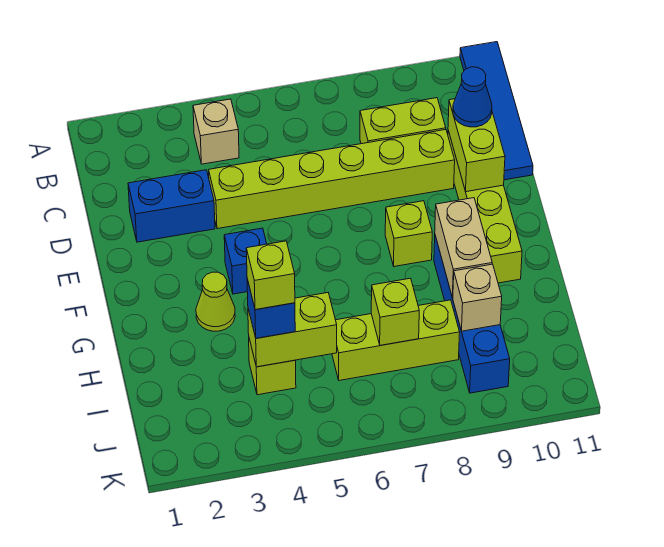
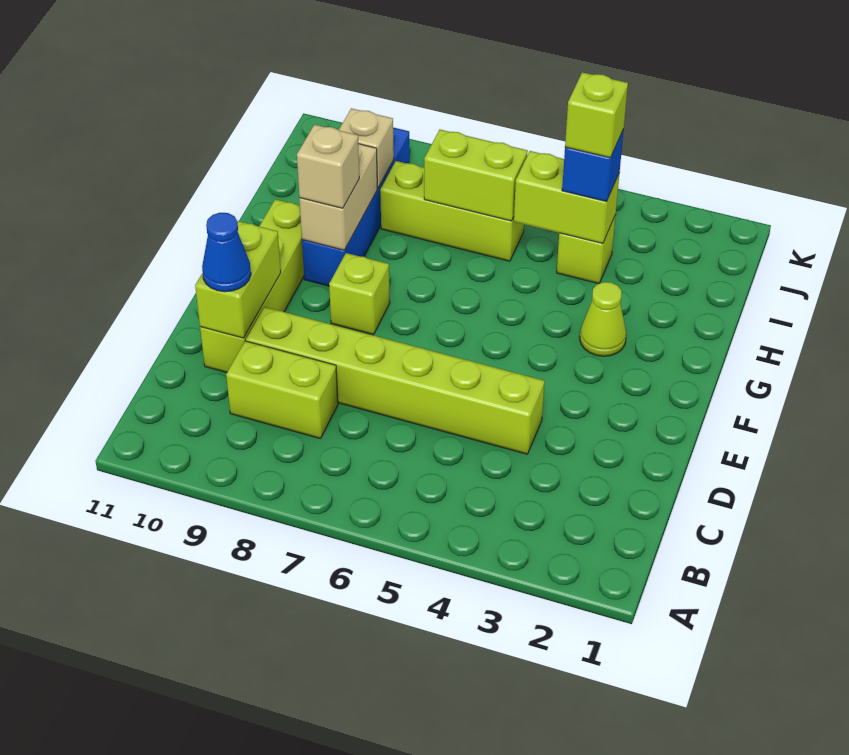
blue 1x4 tile [460,42,533,180] -> none
tan 1x1 brick [193,99,239,164] -> tan 1x1 brick moved to [297,125,359,208]
blue 1x2 brick [128,170,215,242] -> none
blue 1x1 brick [224,228,267,294] -> none
lime 1x1 brick [371,278,419,345] -> lime 1x2 brick [424,130,528,221]

